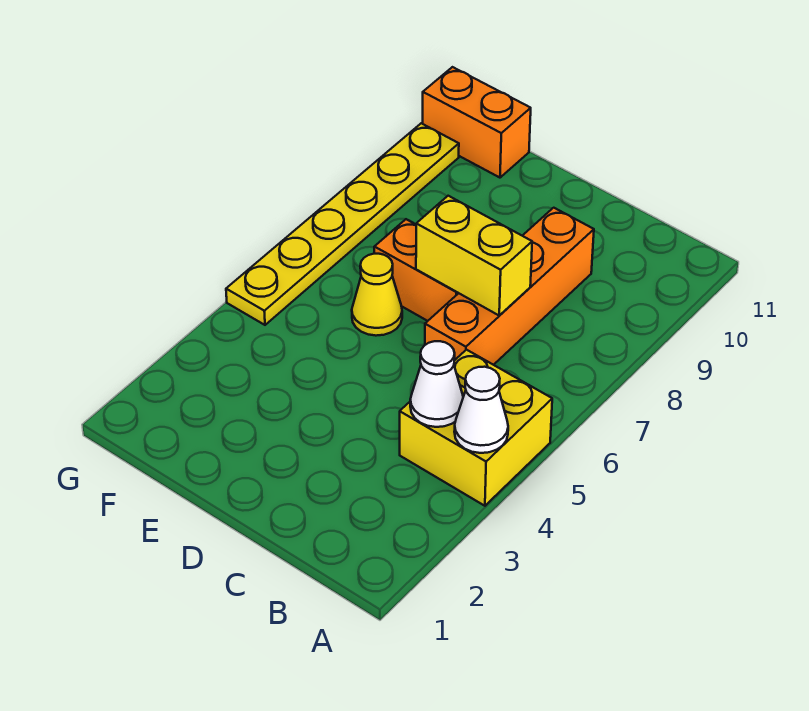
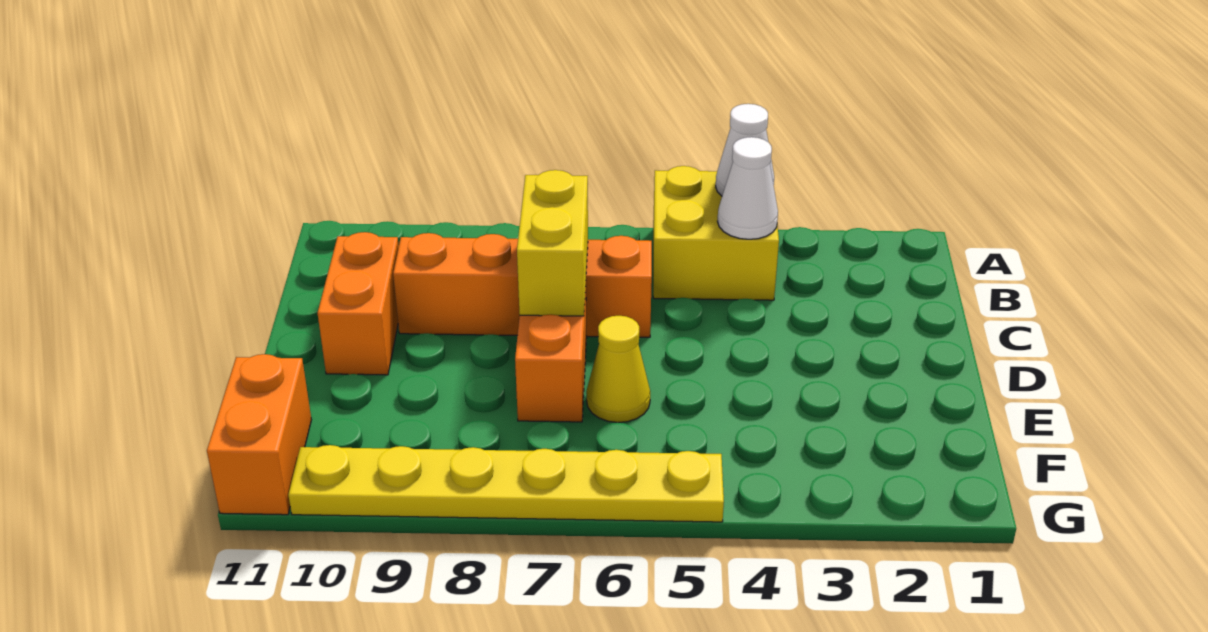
none -> orange 1x2 brick [318,232,399,375]

